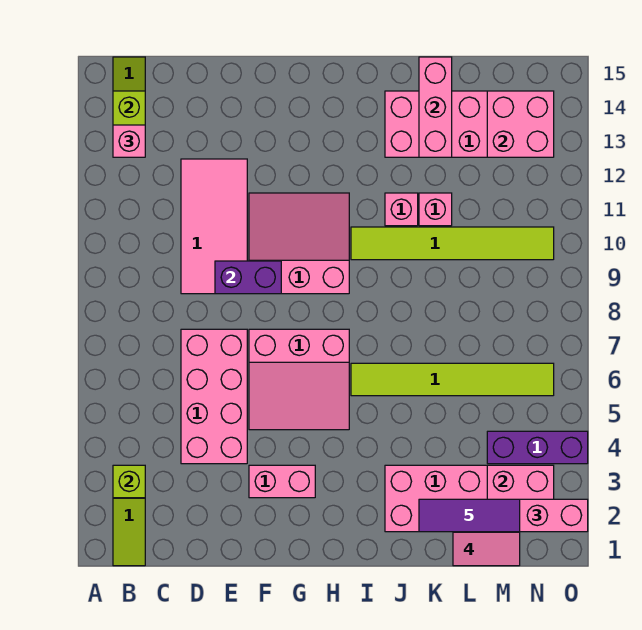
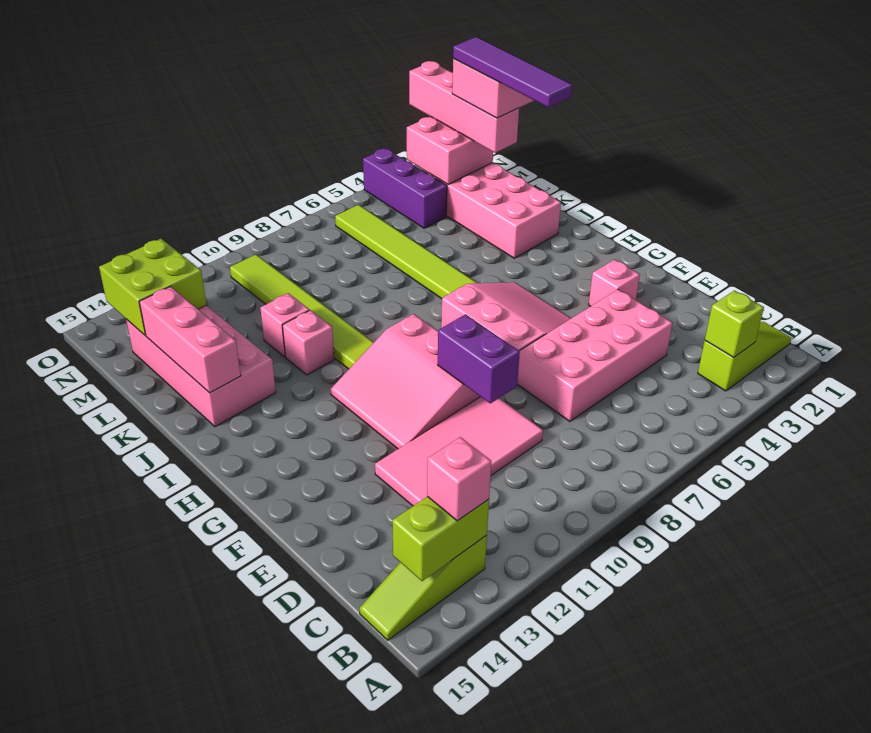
pink 1x2 brick [249,465,315,498] -> pink 1x1 brick [589,259,640,306]
purple 1x3 tile [419,499,520,532] -> purple 1x4 tile [453,37,572,107]
pink 1x3 brick [419,57,452,157] -> pink 1x3 brick turned to [139,287,241,393]
pink 2x2 brick [487,91,554,157] -> lime 2x2 brick [99,239,206,335]

